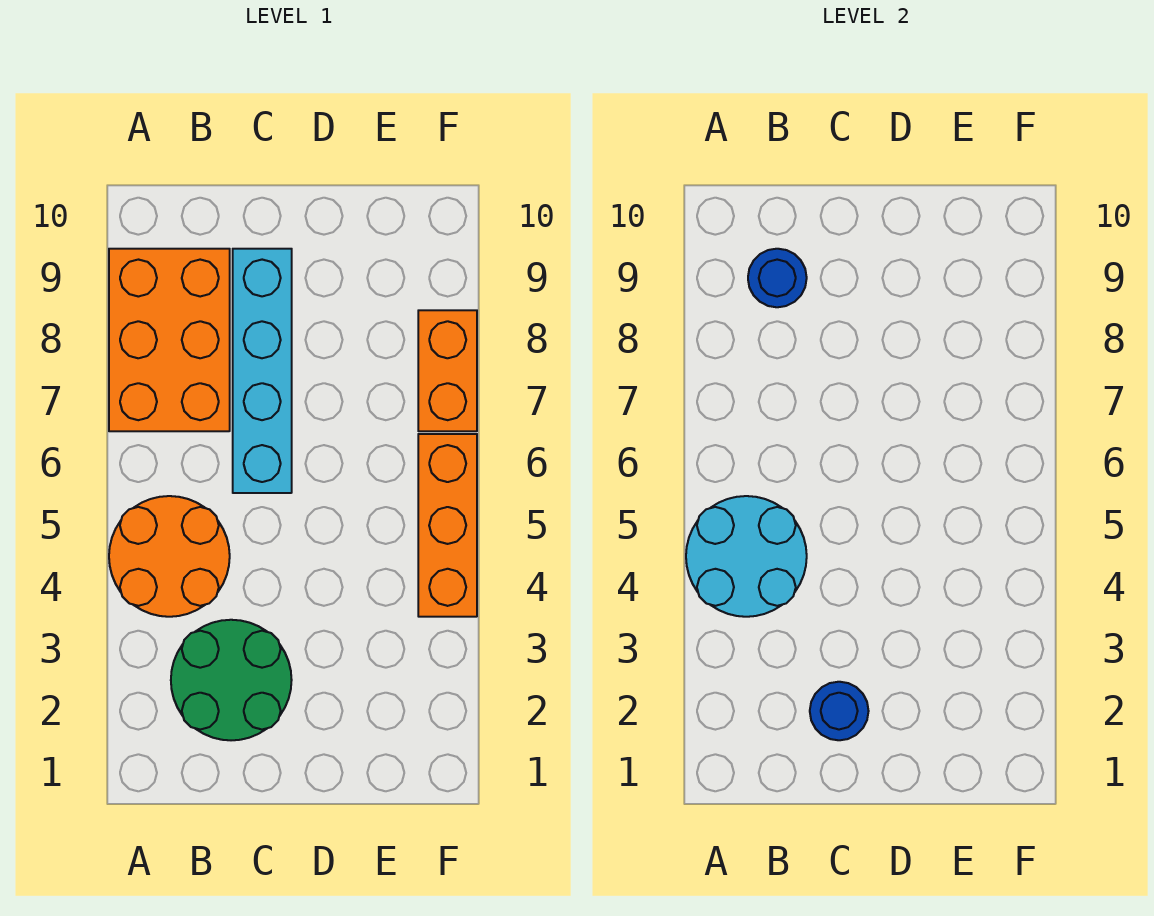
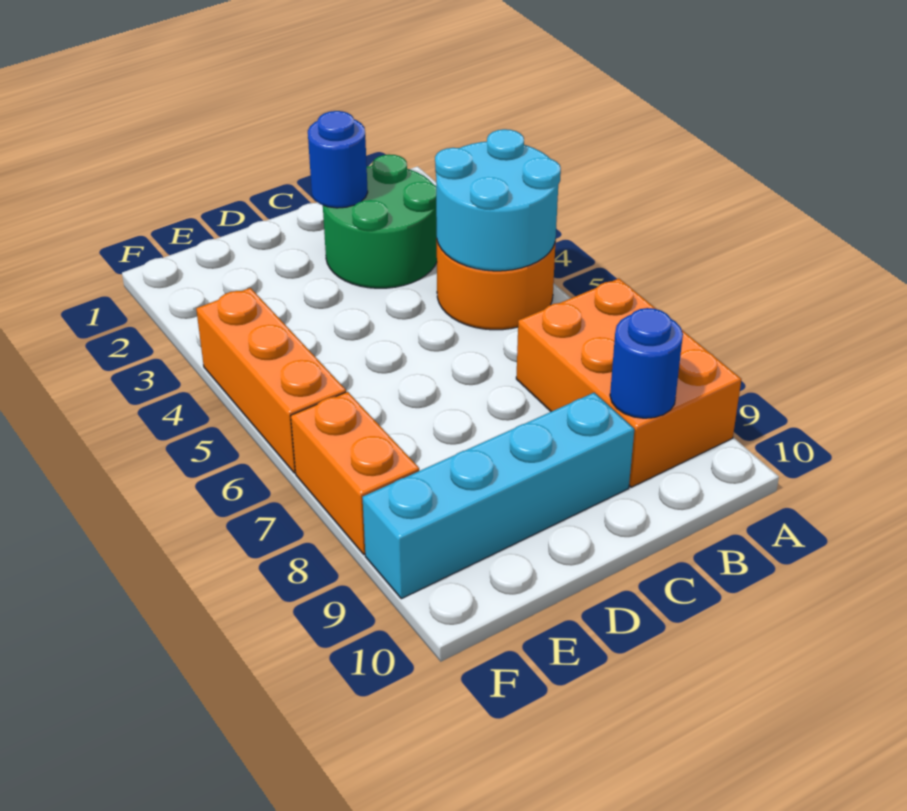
cyan 1x4 brick [233,249,292,493] -> cyan 1x4 brick turned to [362,393,634,599]

